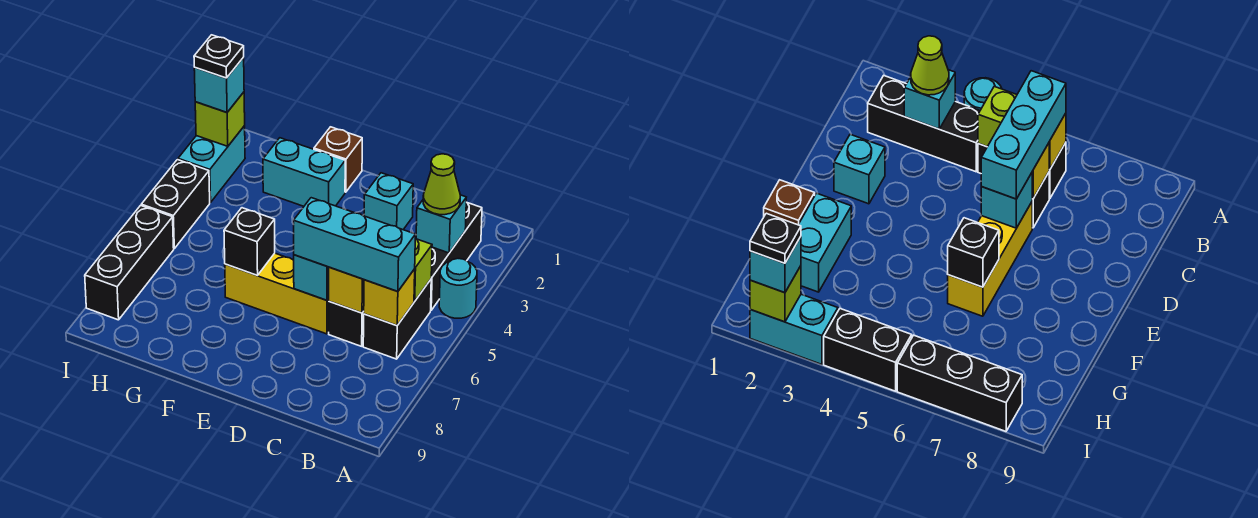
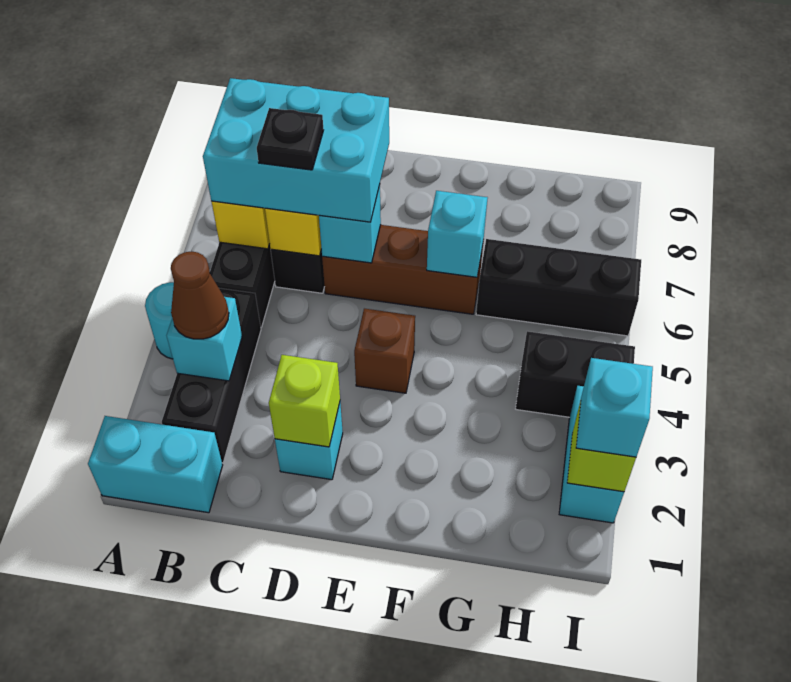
lime 1x1 cone [423,154,460,215] -> brown 1x1 cone [171,252,229,339]
lime 1x1 brick [414,239,432,301] -> lime 1x1 brick moved to [269,355,340,447]
cyan 1x3 brick [294,198,415,292] -> cyan 2x3 brick [203,78,389,222]
yellow 1x3 brick [225,253,329,334] -> brown 1x3 brick [322,225,483,314]
brown 1x1 brick [314,127,362,192] -> brown 1x1 brick moved to [354,309,415,393]
cyan 1x2 brick [263,138,345,206] -> cyan 1x2 brick moved to [88,416,223,513]
black 1x1 brick [224,208,275,275] -> cyan 1x1 brick [427,191,488,277]
black 1x1 plate [194,35,244,78] -> black 1x1 plate moved to [257,108,323,170]
black 1x2 brick [141,160,210,248] -> black 1x2 brick turned to [516,331,635,417]
black 1x3 brick [85,205,174,320] -> black 1x3 brick turned to [476,239,641,336]

